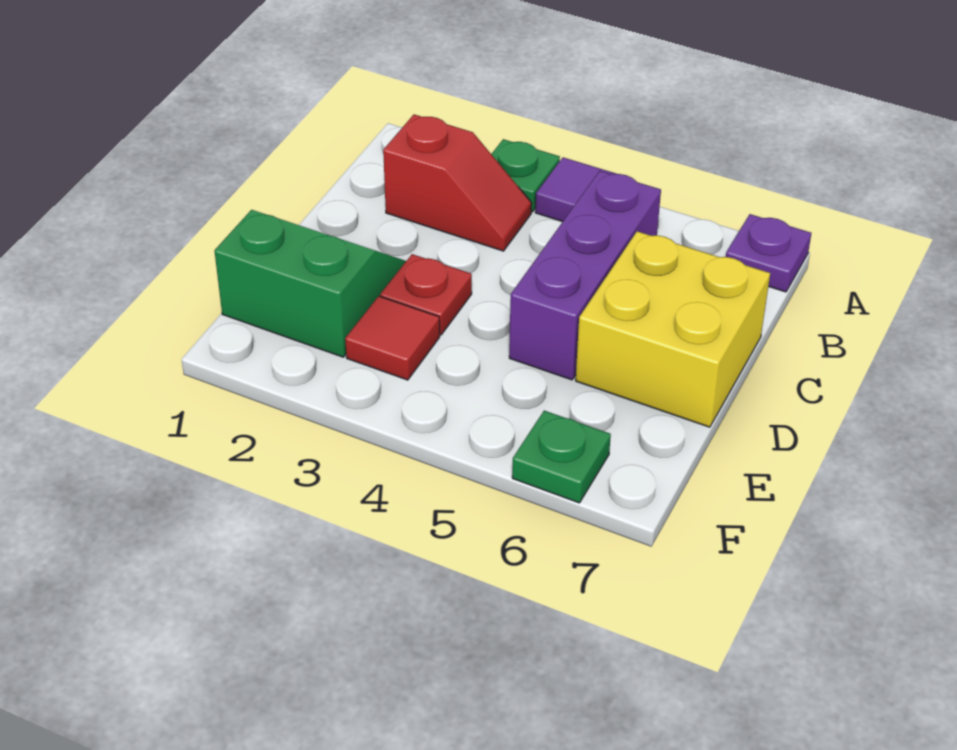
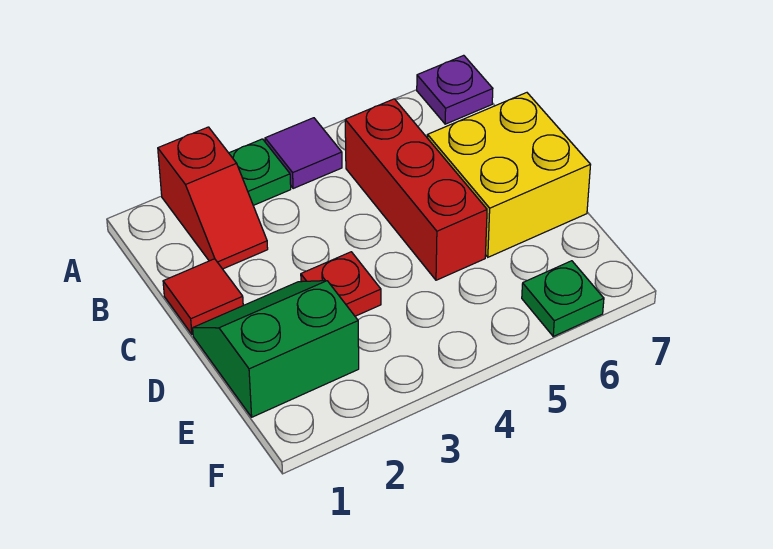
red 1x2 slope [383,114,532,251] -> red 1x2 slope turned to [158,127,268,269]
purple 1x3 brick [509,171,661,380] -> red 1x3 brick [345,99,487,280]
red 1x1 tile [345,296,440,380] -> red 1x1 tile moved to [163,259,243,334]

